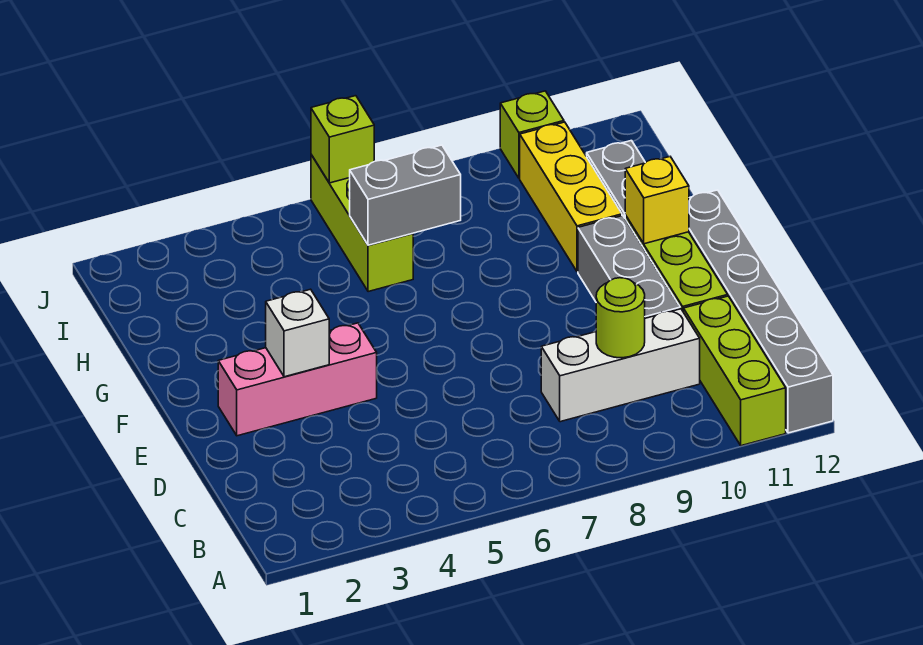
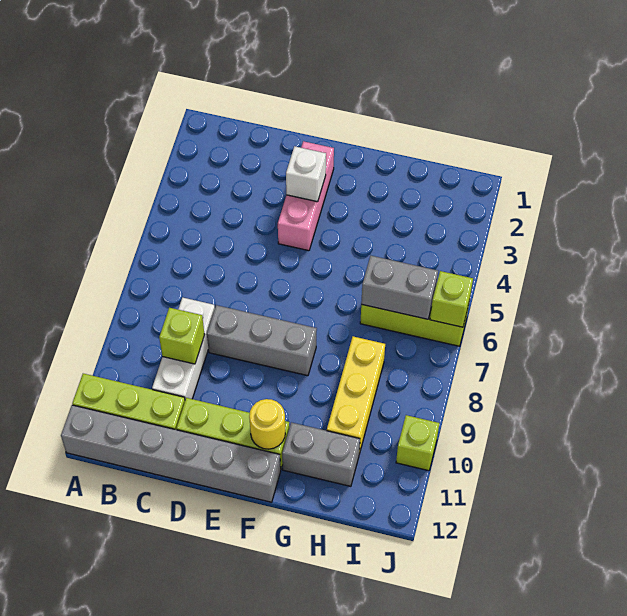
lime 1x1 round brick [596,278,645,358] -> lime 1x1 brick [159,308,205,364]
grey 1x3 brick [578,216,680,318] -> grey 1x3 brick moved to [207,305,317,376]
yellow 1x1 brick [625,157,689,244] -> yellow 1x1 round brick [249,399,285,449]
yellow 1x3 brick [520,122,622,272] -> yellow 1x3 brick turned to [327,336,385,454]
grey 1x2 brick [350,145,461,245] -> grey 1x2 brick turned to [361,256,438,319]

